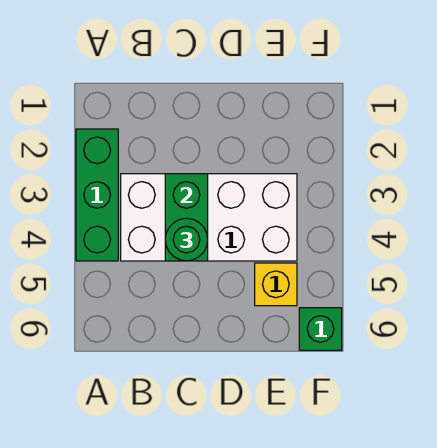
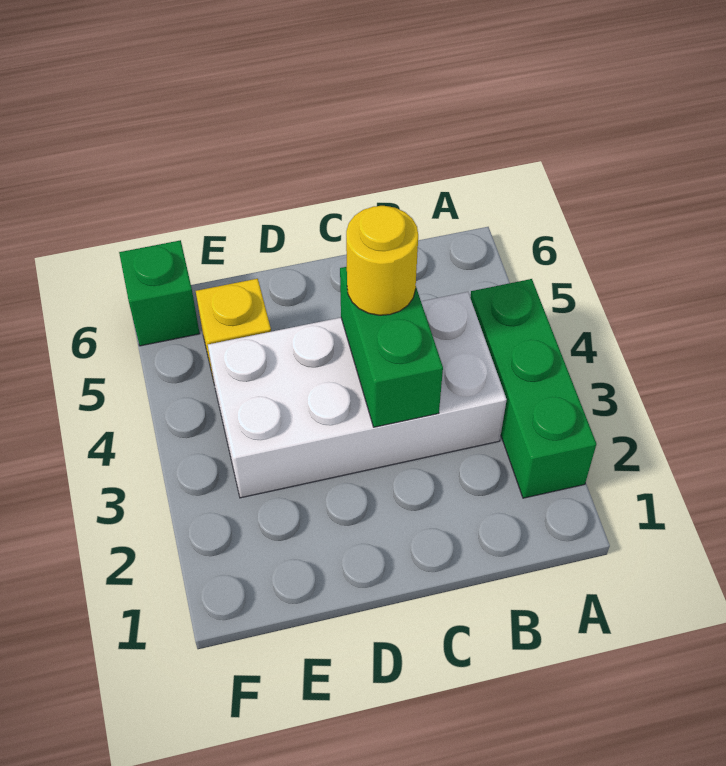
green 1x1 round brick [165,218,208,261] -> yellow 1x1 round brick [346,206,418,315]

